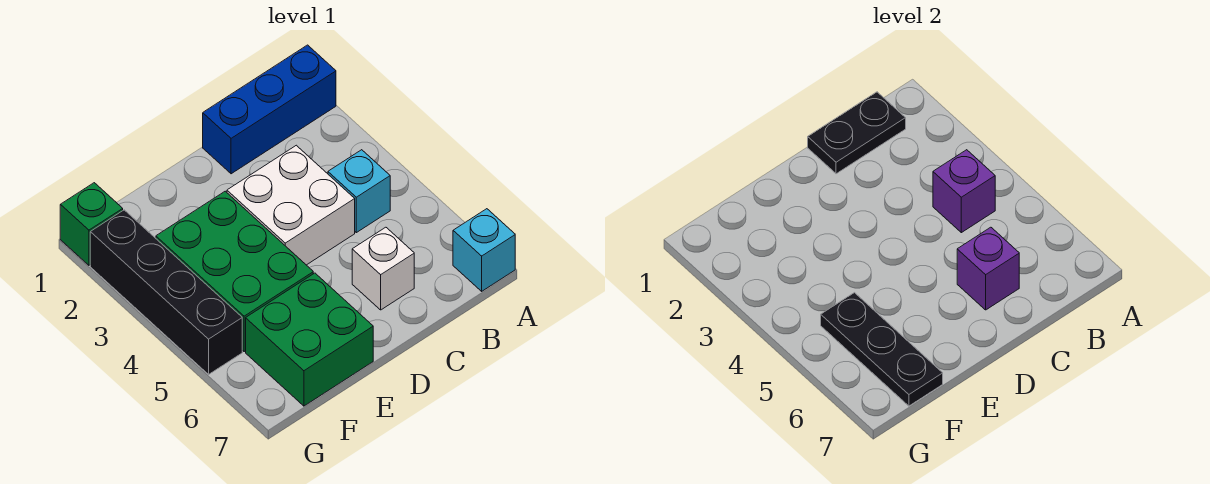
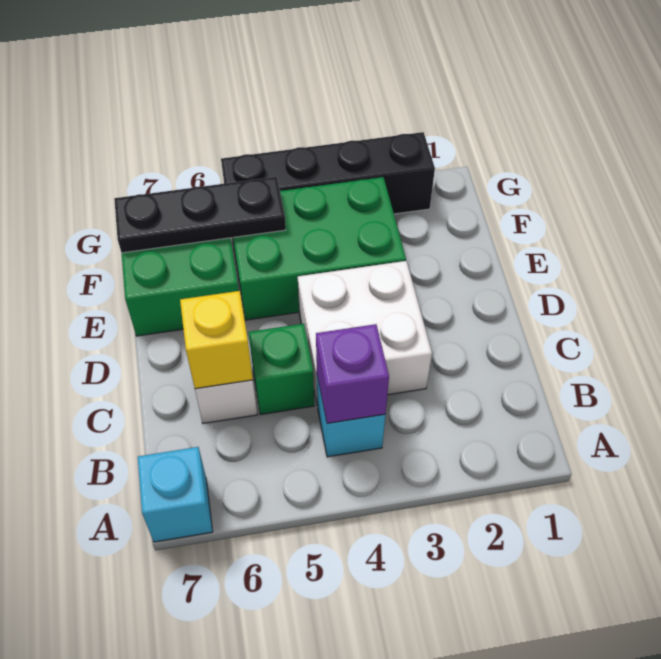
blue 1x3 brick [203,45,336,174] -> none
black 1x2 plate [808,92,906,174] -> none
purple 1x1 brick [957,227,1019,310] -> yellow 1x1 brick [180,291,253,389]
green 1x1 brick [60,183,123,265] -> green 1x1 brick moved to [248,324,314,415]

